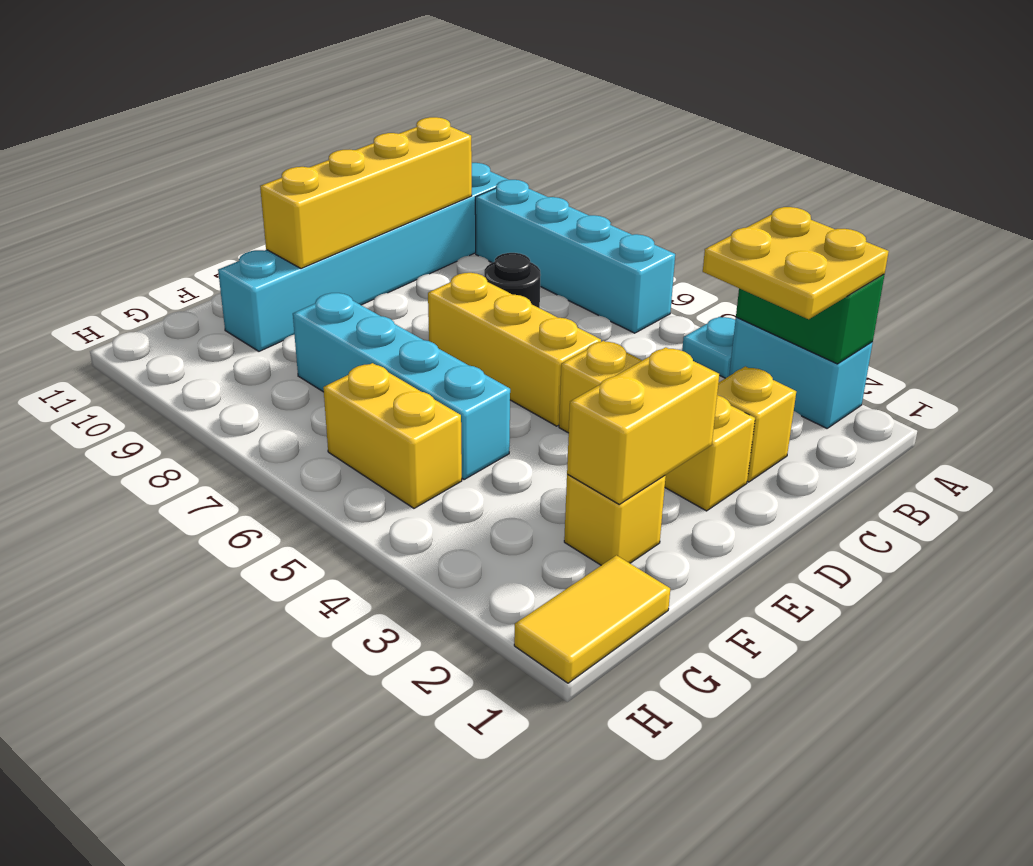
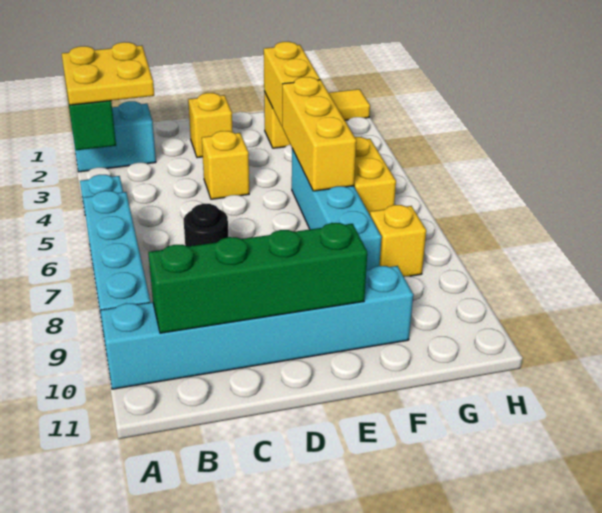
cyan 1x2 brick [729,317,873,428] -> cyan 1x2 brick turned to [71,101,156,172]
yellow 1x4 brick [260,117,472,269] -> green 1x4 brick [148,223,367,333]
yellow 1x1 brick [717,366,796,482] -> yellow 1x1 brick moved to [370,205,426,277]
yellow 1x3 brick [428,273,601,426] -> yellow 1x3 brick moved to [282,77,356,191]
yellow 1x2 brick [567,347,719,504] -> yellow 1x2 brick turned to [264,42,320,126]

